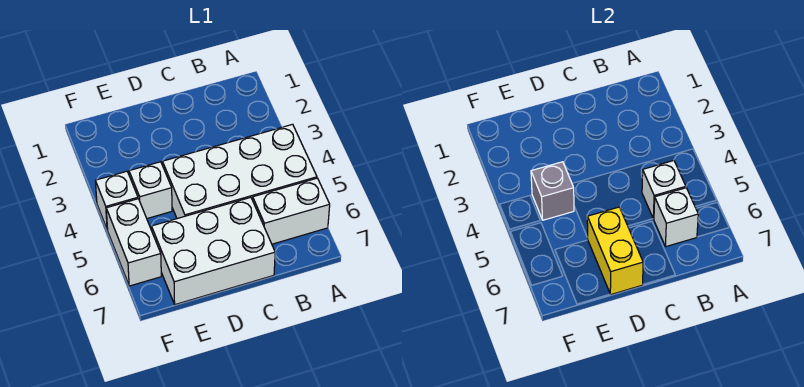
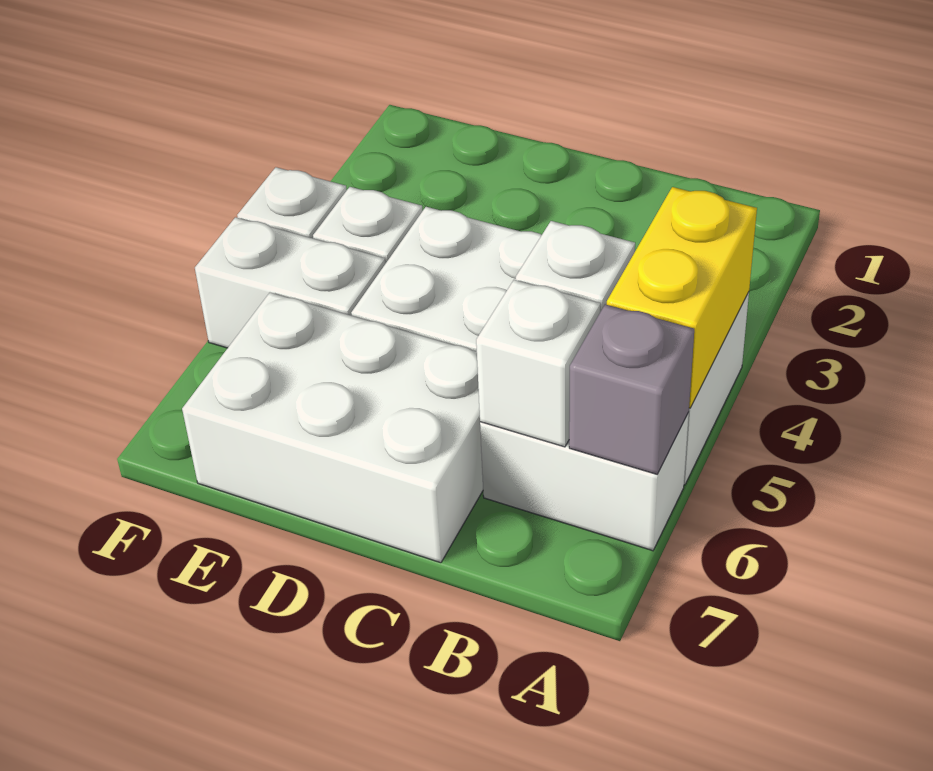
yellow 1x2 brick [587,207,643,295] -> yellow 1x2 brick moved to [607,187,757,408]
grey 1x1 brick [531,162,574,220] -> grey 1x1 brick moved to [569,304,694,474]
white 1x2 brick [106,199,161,286] -> white 1x2 brick turned to [195,217,385,348]

